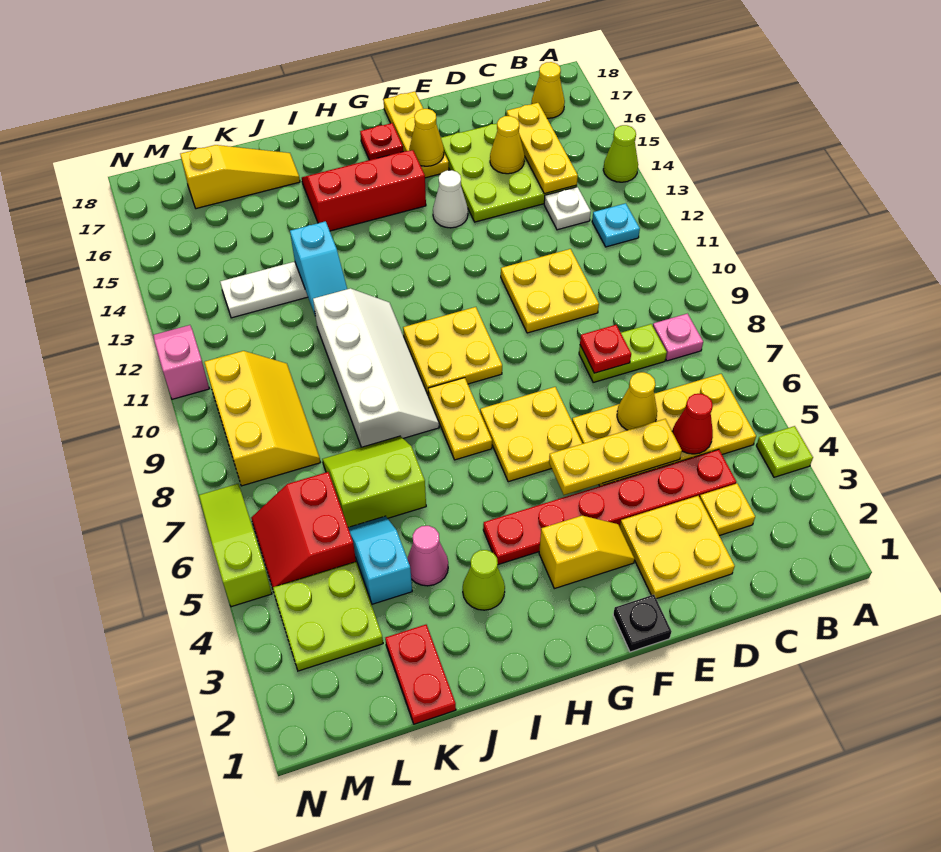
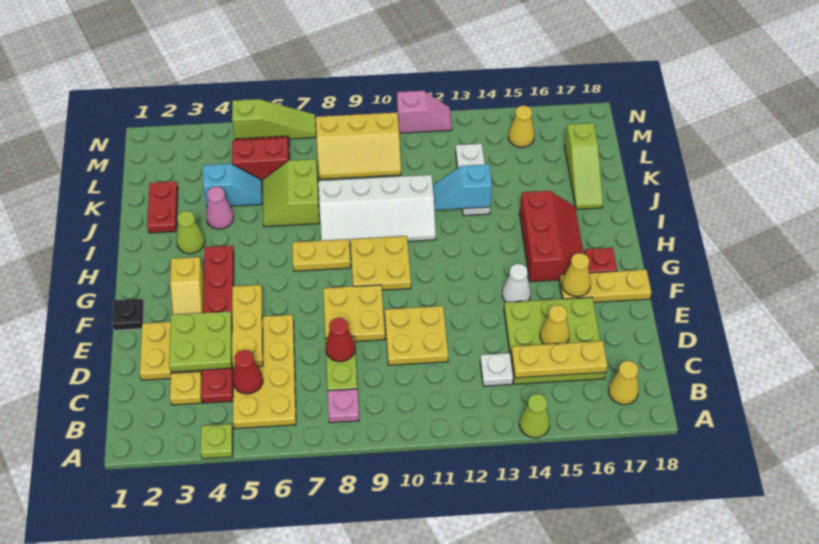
cyan 1x1 plate [592,203,640,247] -> none
yellow 1x1 cone [617,372,657,430] -> yellow 1x1 cone moved to [508,106,535,147]
red 1x1 plate [580,325,631,373] -> red 1x1 cone [326,318,355,362]
yellow 2x2 plate [480,387,582,482] -> yellow 2x2 plate moved to [323,285,385,342]
lime 2x2 slope [322,436,426,527] -> lime 2x2 slope turned to [263,159,320,227]
yellow 1x3 slope [180,145,300,209] -> lime 1x3 slope [564,123,603,209]
red 1x2 plate [385,625,456,724] -> red 1x2 plate turned to [147,181,178,233]
lime 2x2 plate [273,562,383,671] -> lime 2x2 plate moved to [169,311,232,372]

